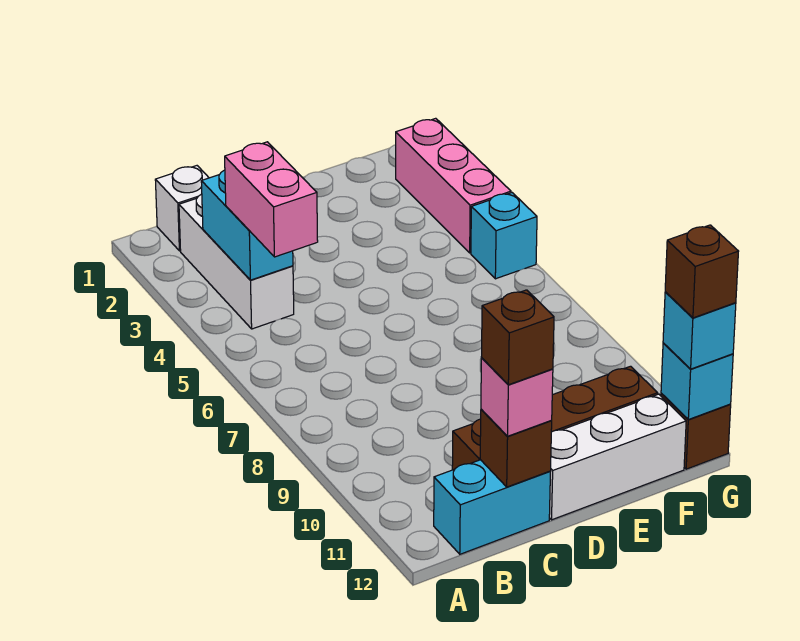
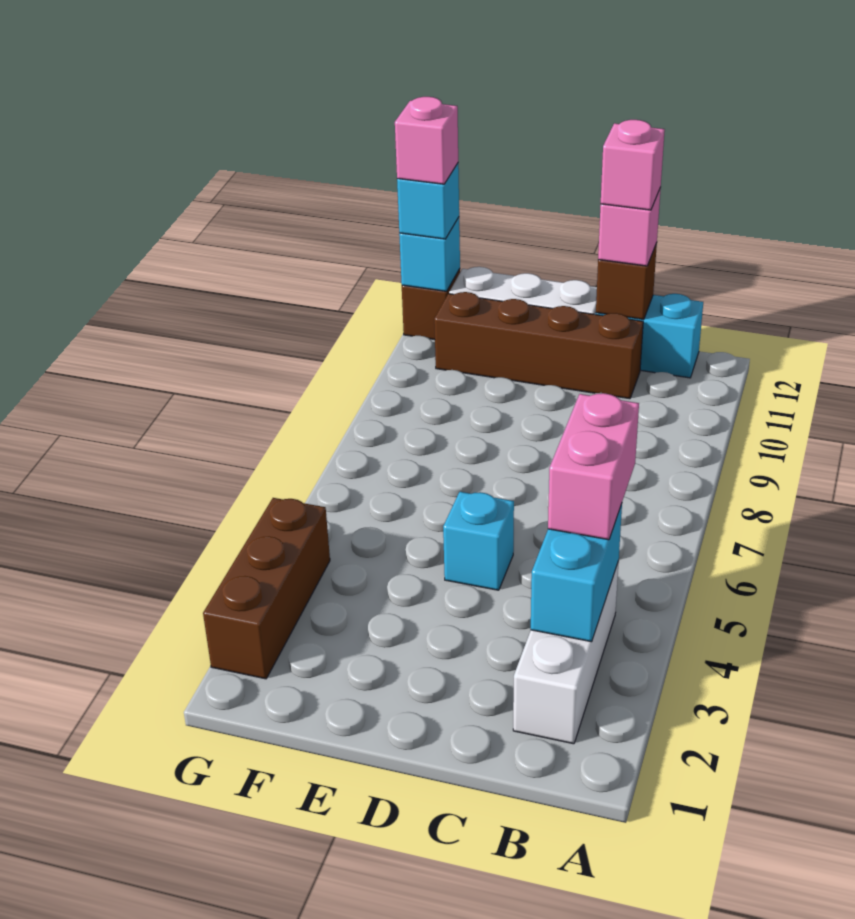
white 1x1 brick [155,166,209,251] -> none
brown 1x1 brick [481,290,554,385] -> pink 1x1 brick [601,120,665,210]
pink 1x3 brick [396,118,511,253] -> brown 1x3 brick [203,498,330,679]
cyan 1x1 brick [471,193,537,279] -> cyan 1x1 brick moved to [443,492,514,590]
brown 1x1 brick [665,225,739,318] -> pink 1x1 brick [395,97,458,184]

